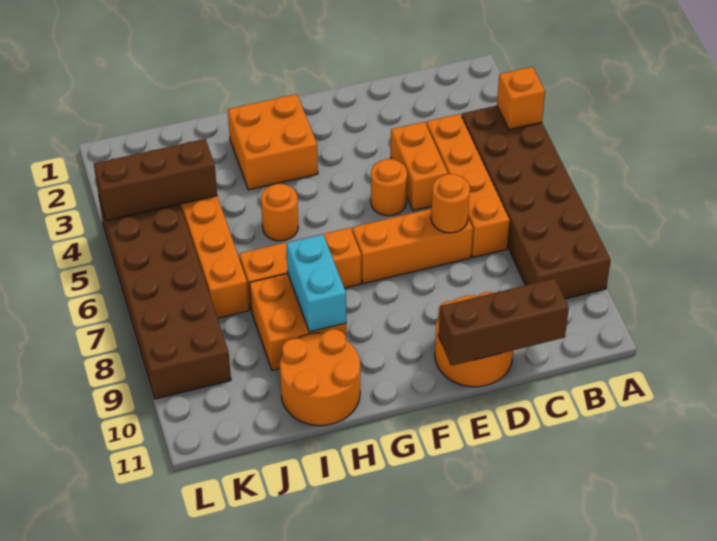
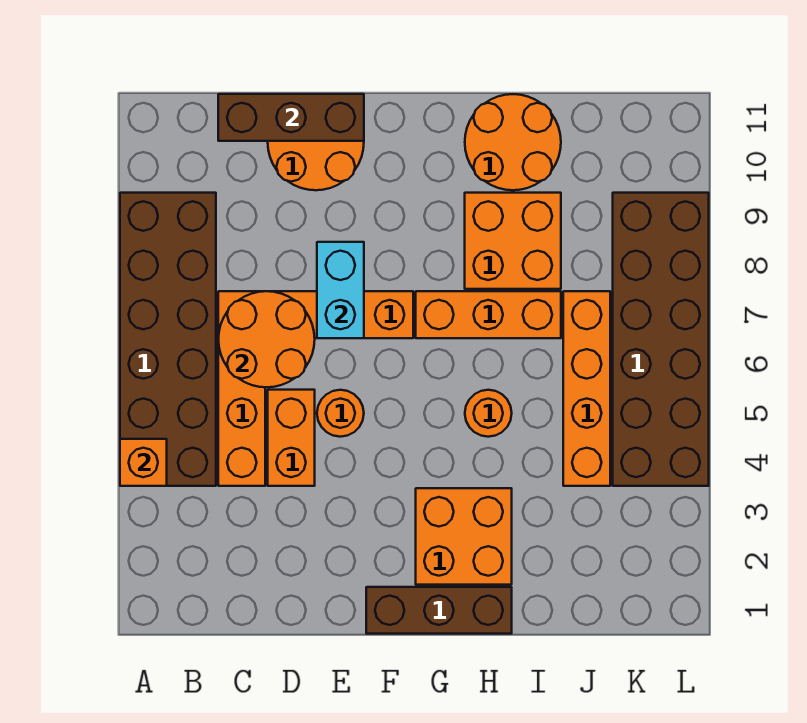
orange 1x1 round brick [431,174,470,233] -> orange 2x2 round brick [218,291,315,387]
cyan 1x2 brick [286,234,346,332] -> cyan 1x2 brick moved to [317,242,364,338]
brown 1x3 brick [94,139,217,221] -> brown 1x3 brick moved to [366,587,512,634]

